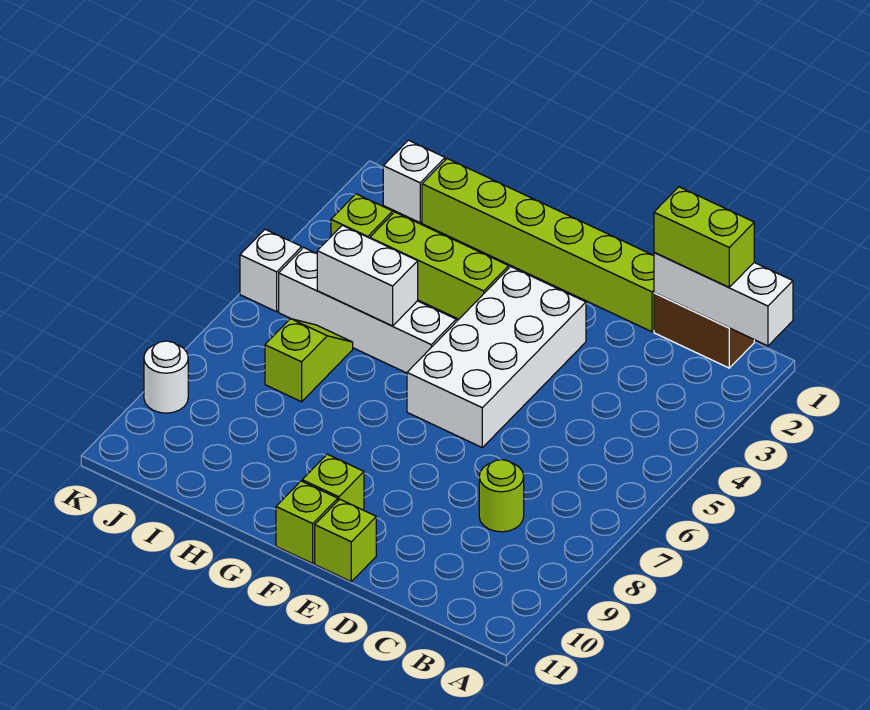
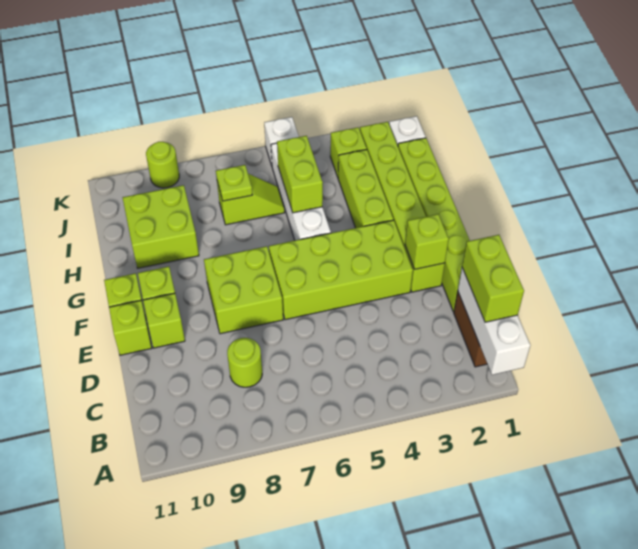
none -> lime 1x6 brick [360,122,445,292]
none -> lime 1x1 brick [405,214,449,269]
white 2x4 brick [407,267,586,447] -> lime 2x4 brick [269,220,413,320]
none -> lime 2x2 brick [204,246,283,334]
none -> lime 1x1 brick [143,293,185,348]
white 1x2 brick [317,225,418,326] -> lime 1x2 brick [277,136,323,213]
none -> lime 2x2 brick [123,185,199,268]
none -> lime 1x1 plate [216,165,252,201]
white 1x1 round brick [144,341,188,413] -> lime 1x1 round brick [146,142,179,188]

